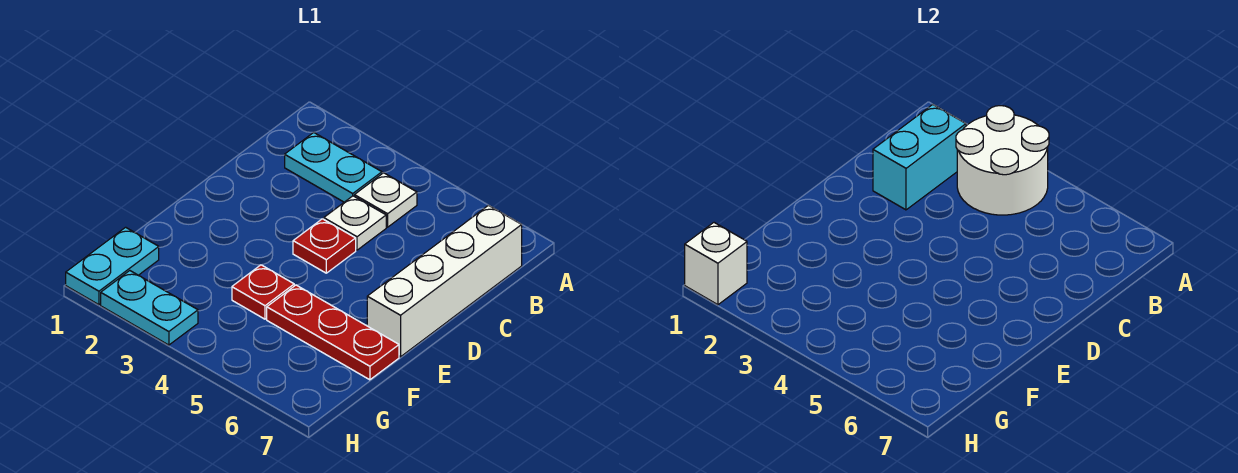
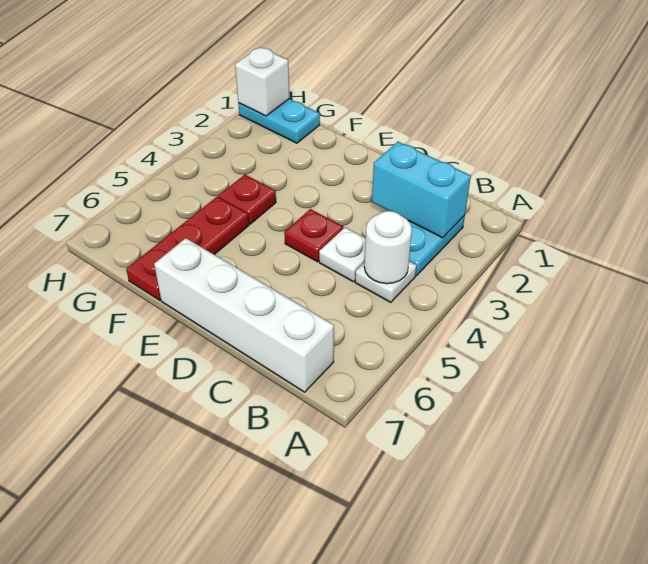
white 2x2 round brick [956,106,1049,215] -> white 1x1 round brick [364,211,412,284]
cyan 1x2 plate [101,271,198,345] -> none

